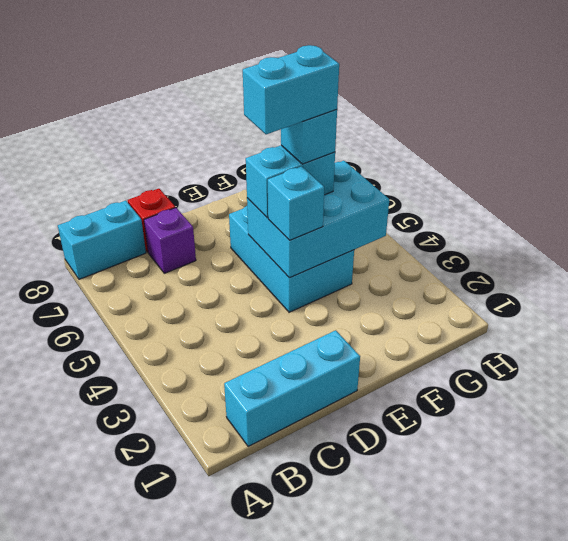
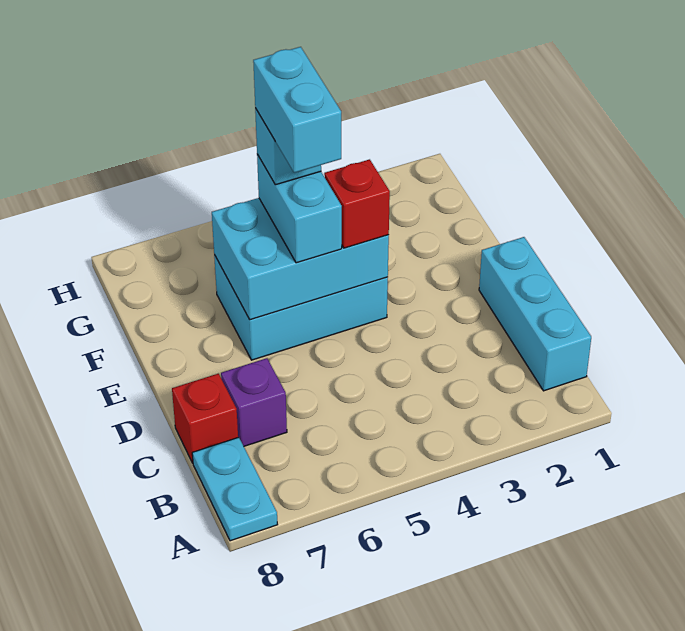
cyan 1x2 brick [58,201,146,279] -> cyan 1x2 plate [192,437,278,541]
cyan 2x3 brick [247,161,389,278] -> cyan 2x3 brick turned to [212,198,389,320]
cyan 1x1 brick [268,166,324,240] -> red 1x1 brick [324,159,390,248]

